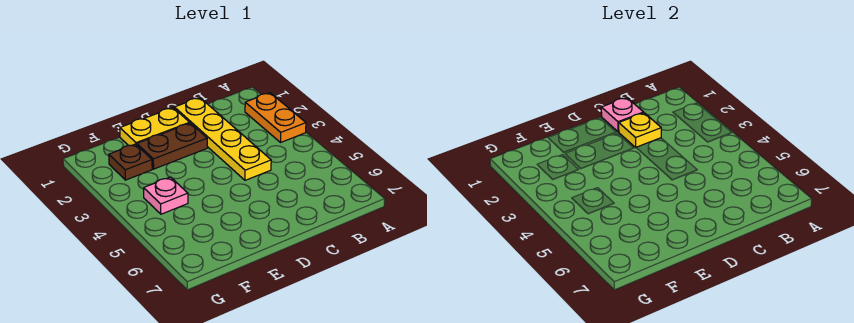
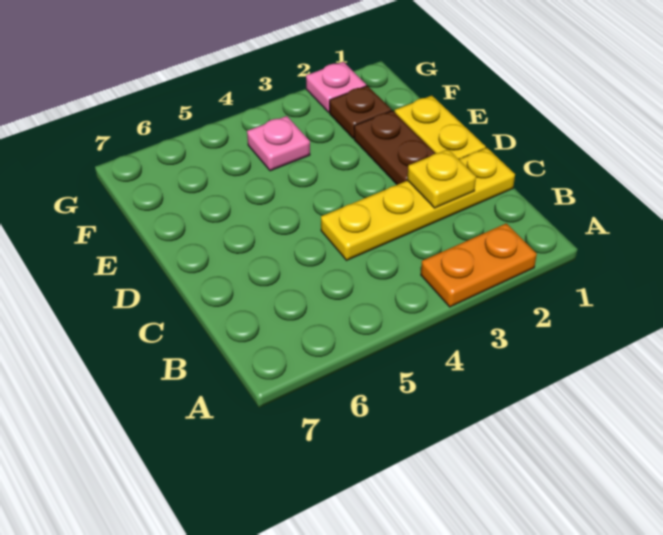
pink 1x1 plate [601,98,644,132] -> pink 1x1 plate moved to [306,62,366,112]

